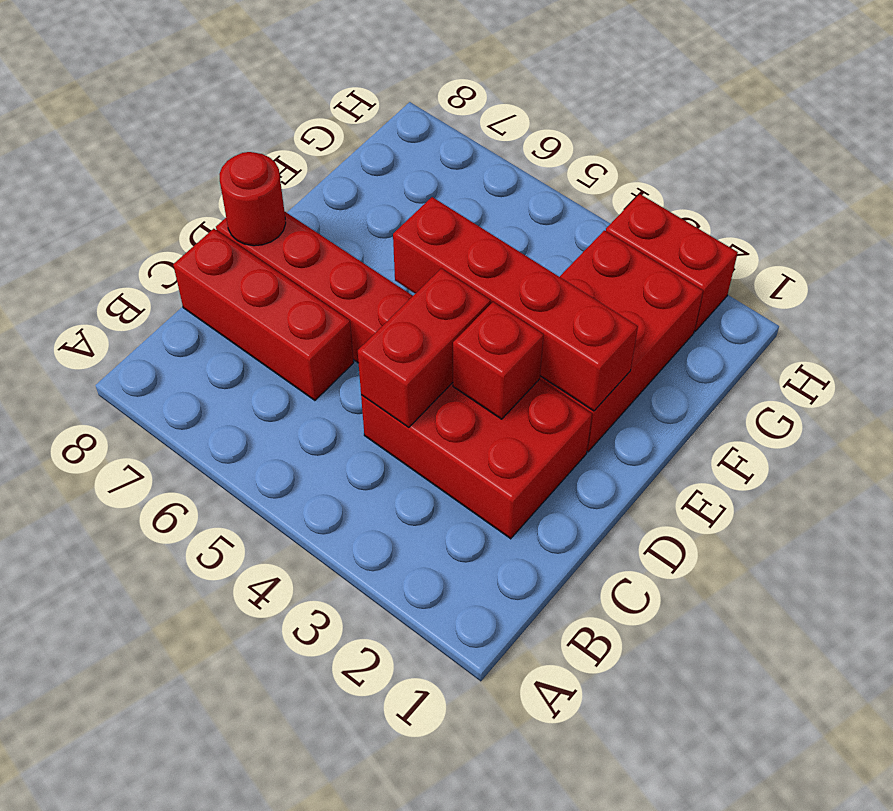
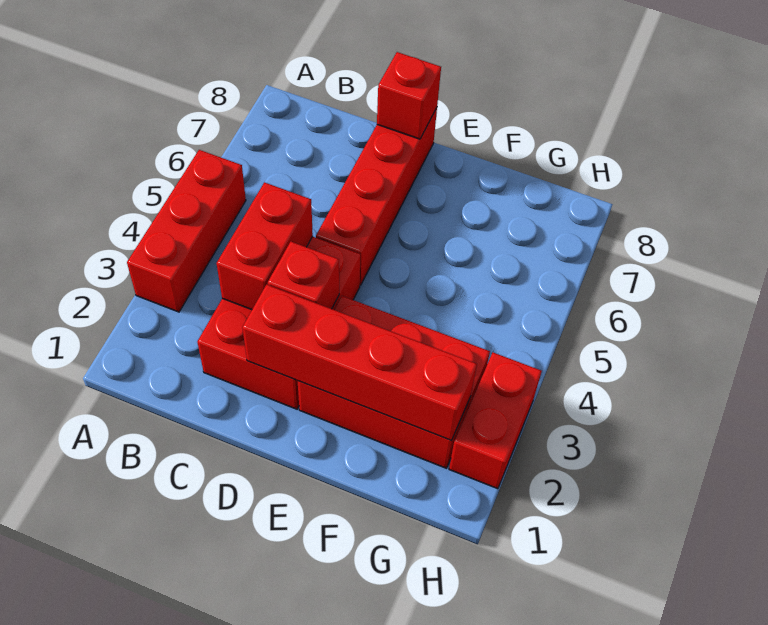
red 1x2 brick [358,268,490,427] -> red 1x2 brick turned to [216,183,313,310]
red 1x3 brick [173,229,354,400] -> red 1x3 brick moved to [127,150,246,312]
red 1x1 round brick [219,152,286,246] -> red 1x1 brick [377,52,441,139]
red 1x4 brick [393,197,638,411] -> red 1x4 brick turned to [242,285,477,441]

